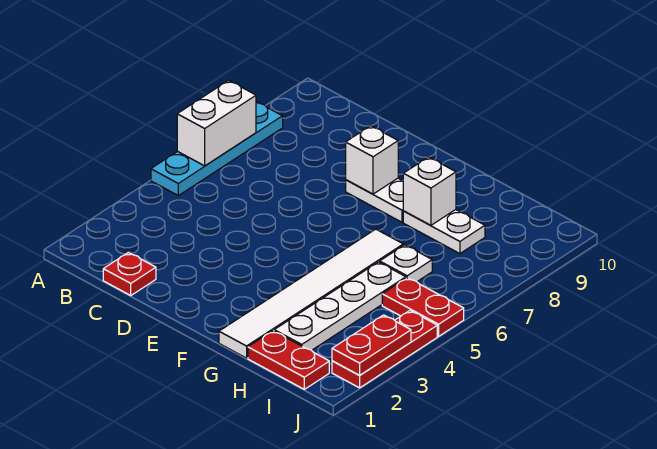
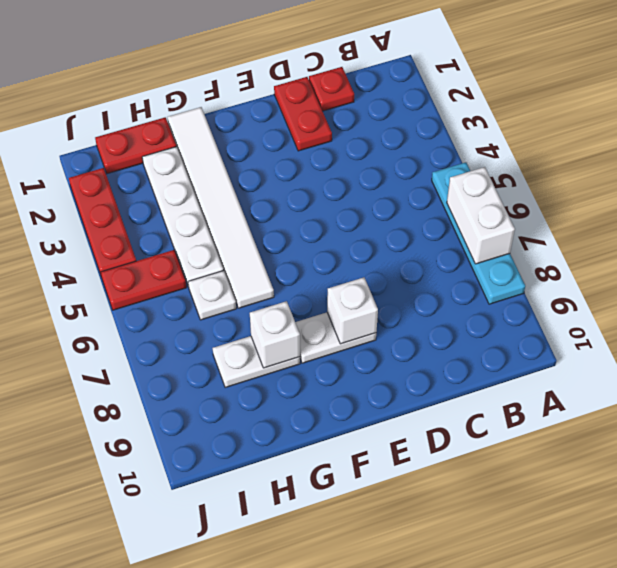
red 1x2 plate [332,315,411,375] -> red 1x2 plate moved to [274,77,332,151]

